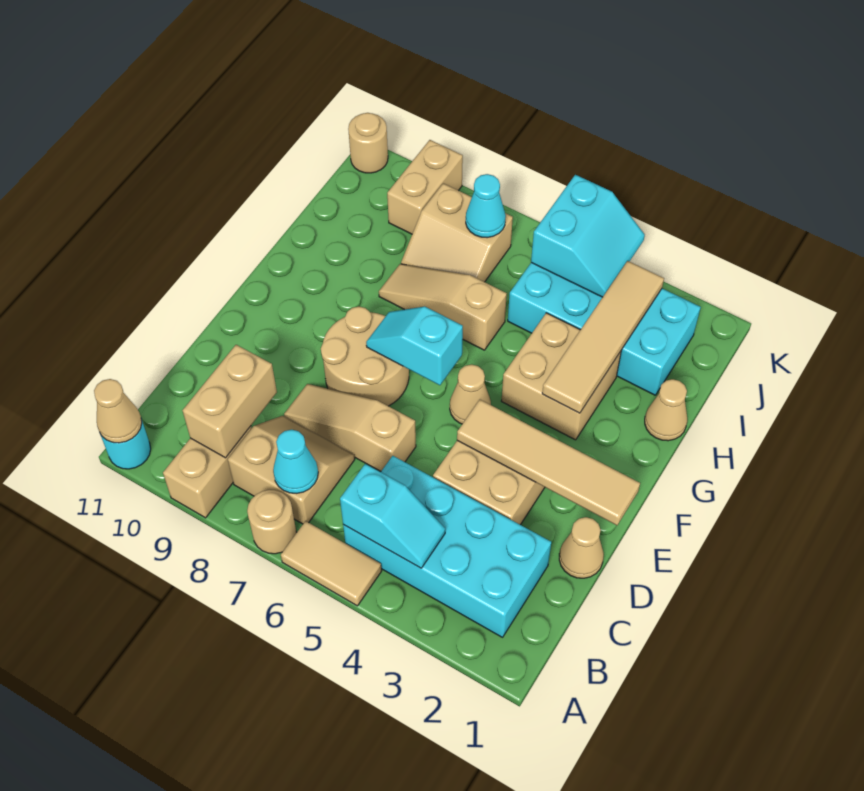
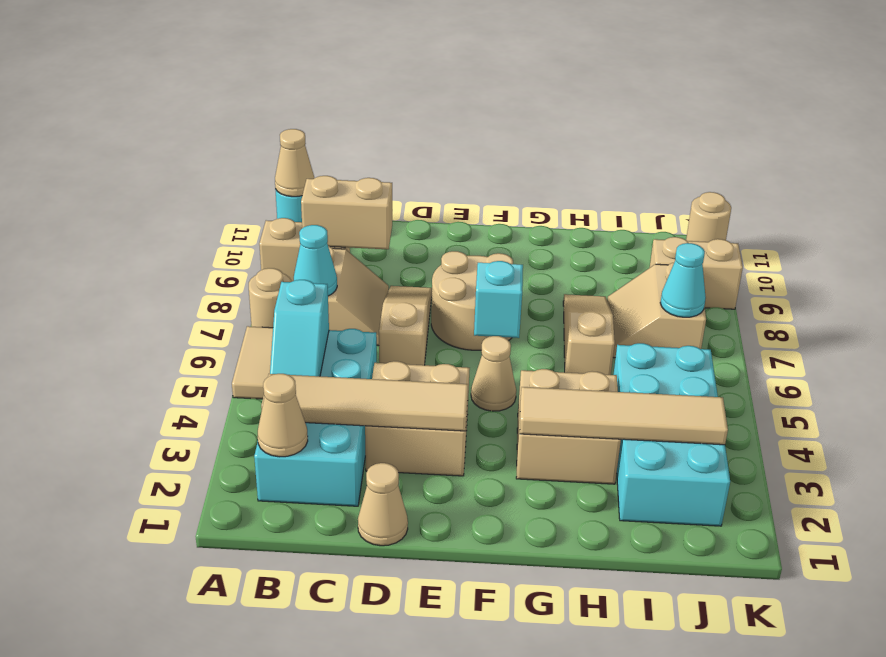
tan 1x4 tile [457,400,640,525] -> tan 1x4 tile turned to [261,374,468,431]
tan 1x1 cone [645,379,687,441] -> tan 1x1 cone moved to [258,374,308,457]
cyan 2x2 slope [531,175,645,297] -> none

